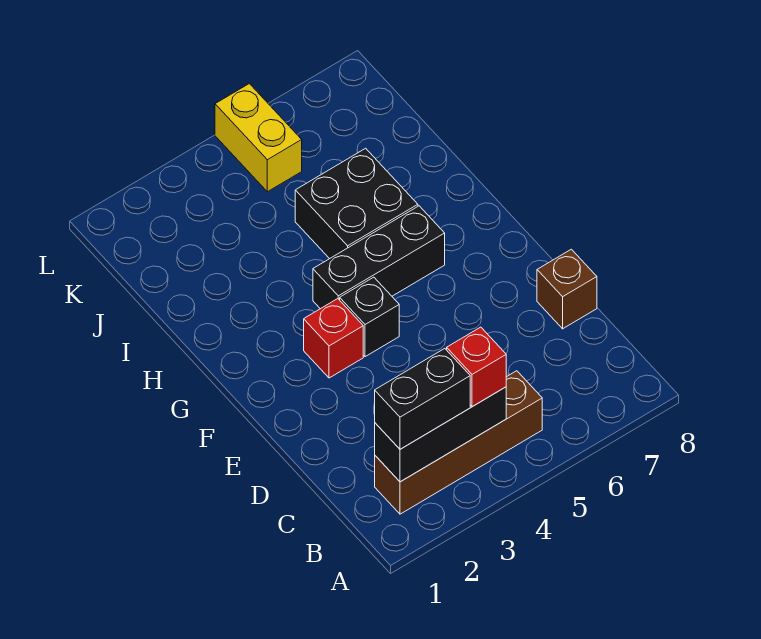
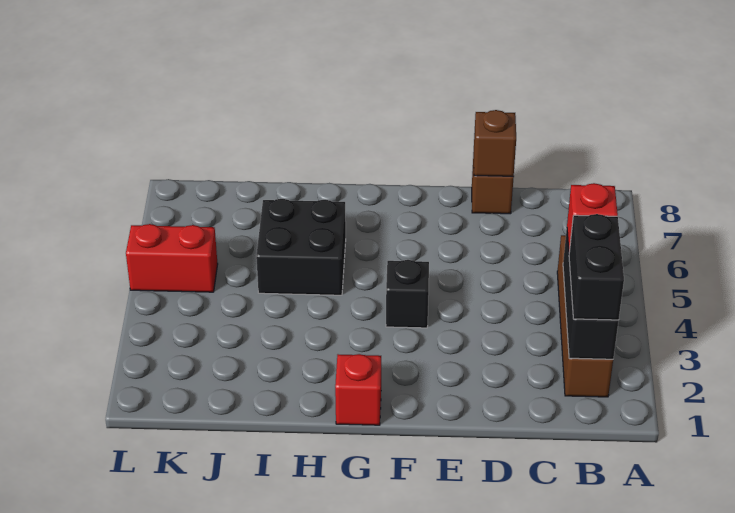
none -> brown 1x1 brick [474,110,516,176]
red 1x1 brick [304,299,363,378] -> red 1x1 brick moved to [335,354,381,425]
black 1x3 brick [313,206,445,309] -> none
yellow 1x2 brick [215,84,302,192] -> red 1x2 brick [126,224,218,292]

